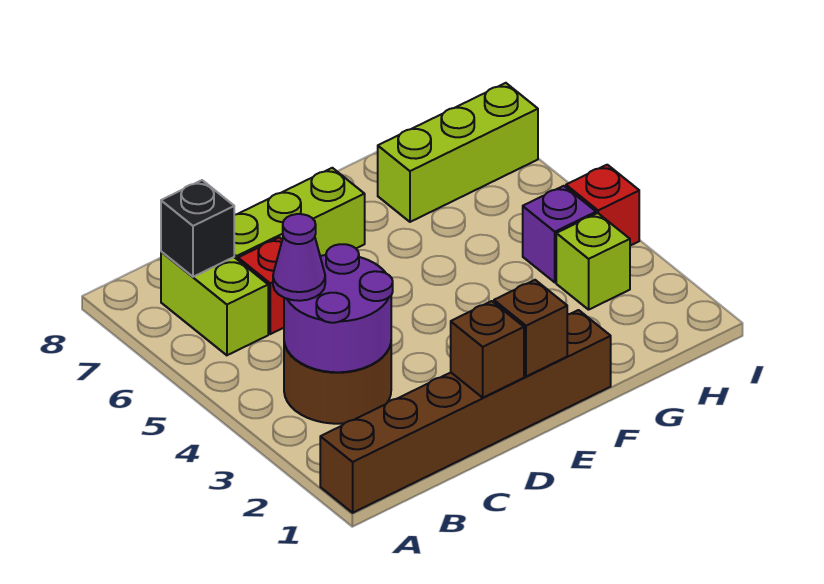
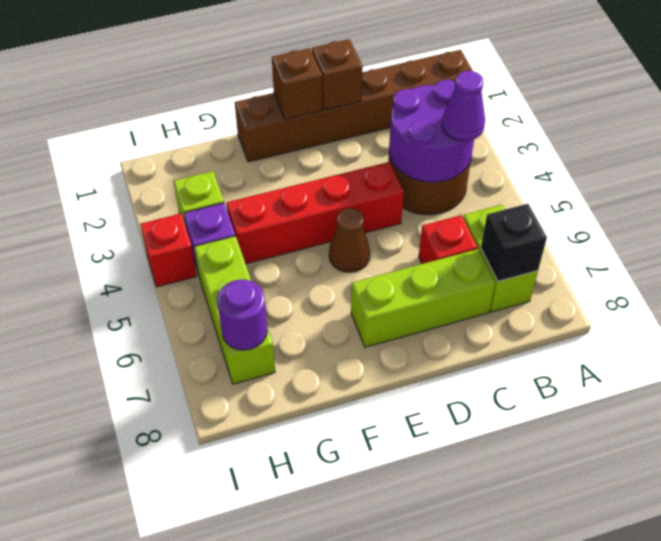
none -> red 1x4 brick [227,162,404,264]
none -> brown 1x1 cone [329,208,370,272]
lime 1x3 brick [378,83,538,222] -> lime 1x3 brick turned to [194,236,275,384]
none -> purple 1x1 round brick [217,279,267,350]

